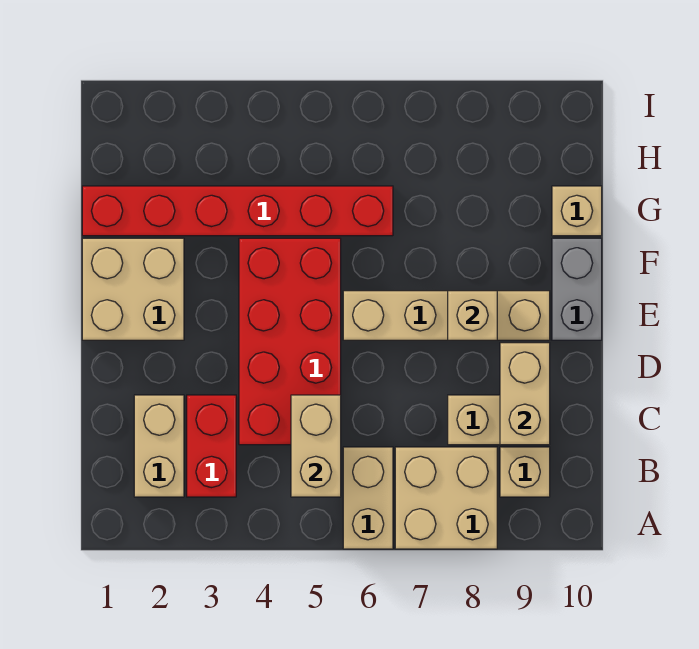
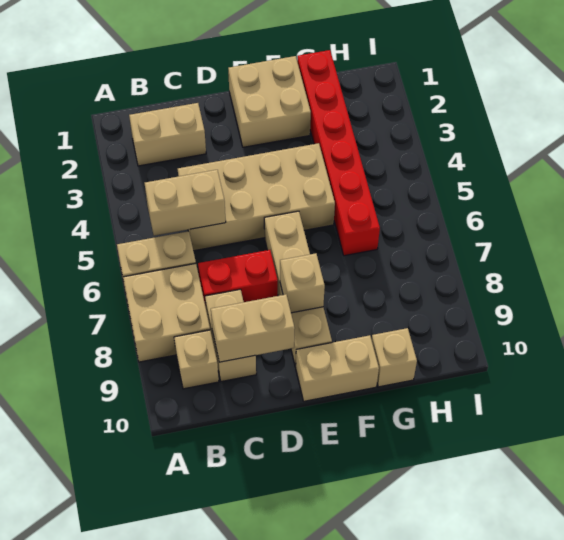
red 1x2 brick [187,395,236,497] -> red 1x2 brick moved to [198,250,278,307]
red 2x4 brick [239,238,341,445] -> tan 2x4 brick [178,143,335,251]
grey 1x2 brick [552,238,602,340] -> tan 1x2 brick [296,335,379,401]

